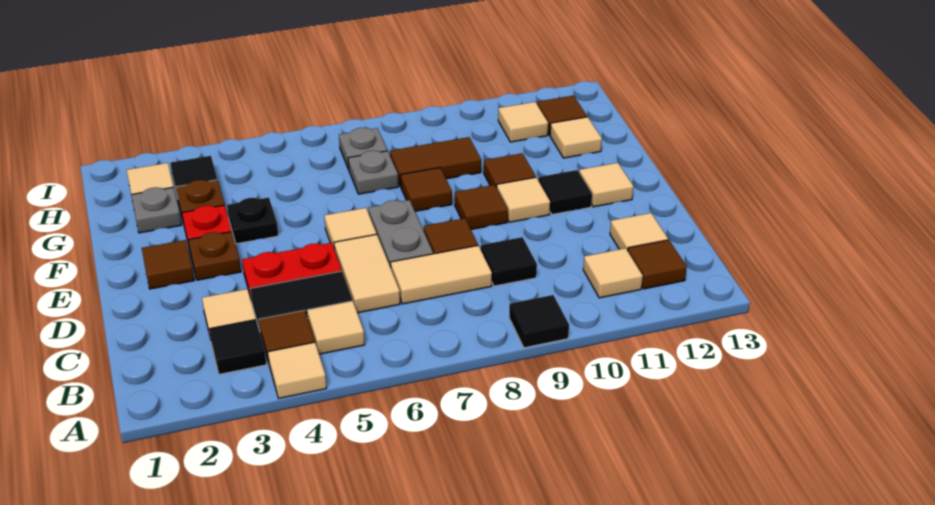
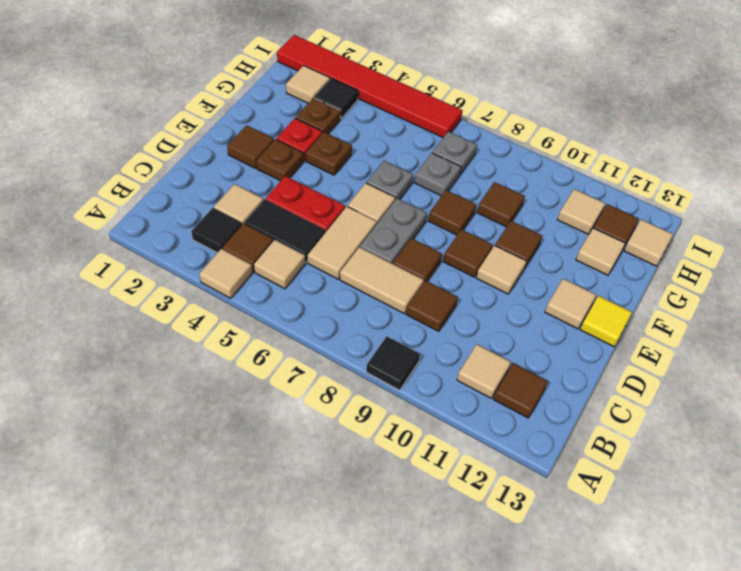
black 1x1 tile [481,237,537,286] -> brown 1x1 tile [406,281,458,332]
tan 1x1 tile [610,213,668,251] -> tan 1x1 tile moved to [624,220,673,266]
black 1x1 tile [538,170,592,214] -> none
none -> yellow 1x1 tile [580,296,632,347]
black 1x1 plate [227,197,278,244] -> brown 1x1 plate [306,132,352,175]
grey 1x1 plate [131,187,181,233] -> grey 1x1 plate moved to [366,161,413,200]
brown 1x2 tile [390,137,481,187] -> brown 1x1 tile [477,182,525,227]
none -> red 1x6 tile [277,35,463,138]

